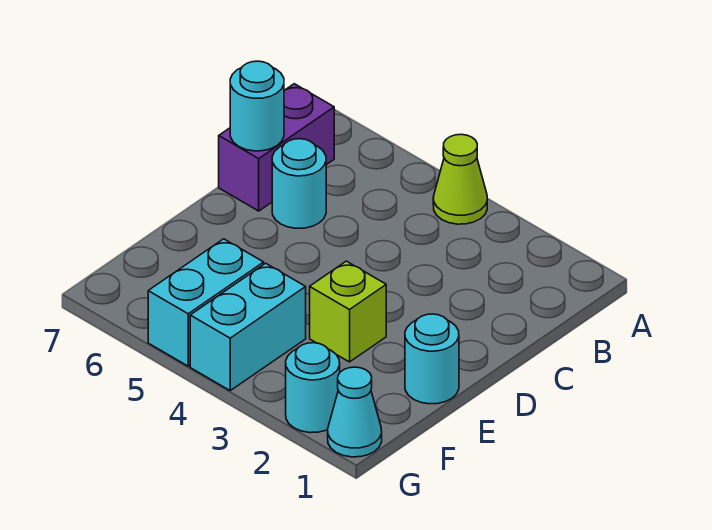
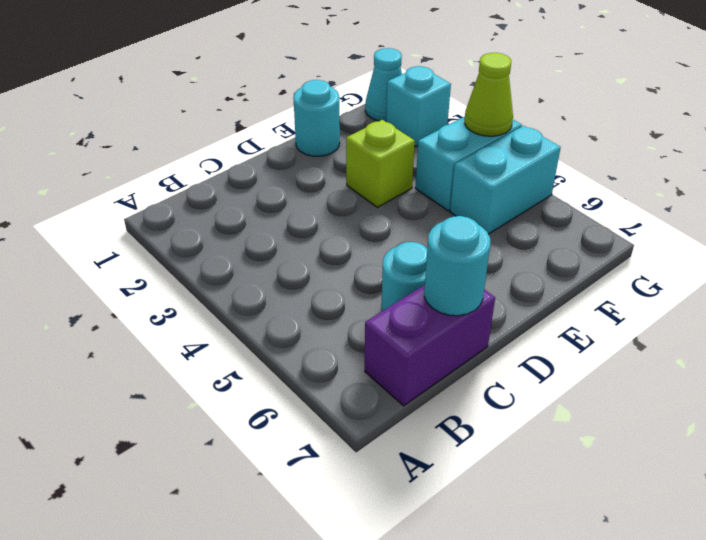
lime 1x1 cone [433,134,487,224] -> lime 1x1 cone moved to [465,53,513,136]
cyan 1x1 round brick [286,343,340,433] -> cyan 1x1 brick [386,66,451,147]

